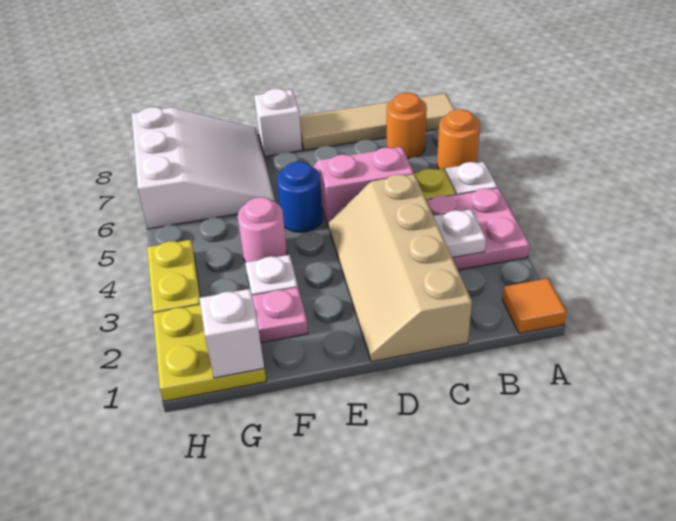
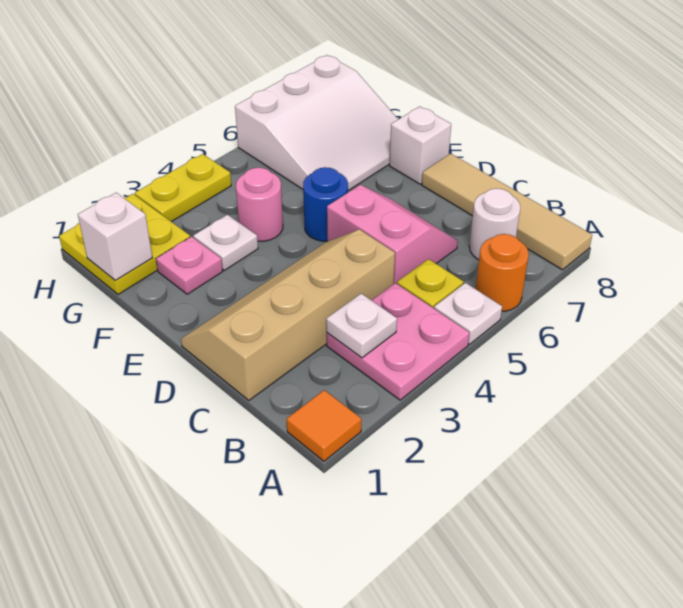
orange 1x1 round brick [387,93,427,159] -> white 1x1 round brick [469,188,520,260]

